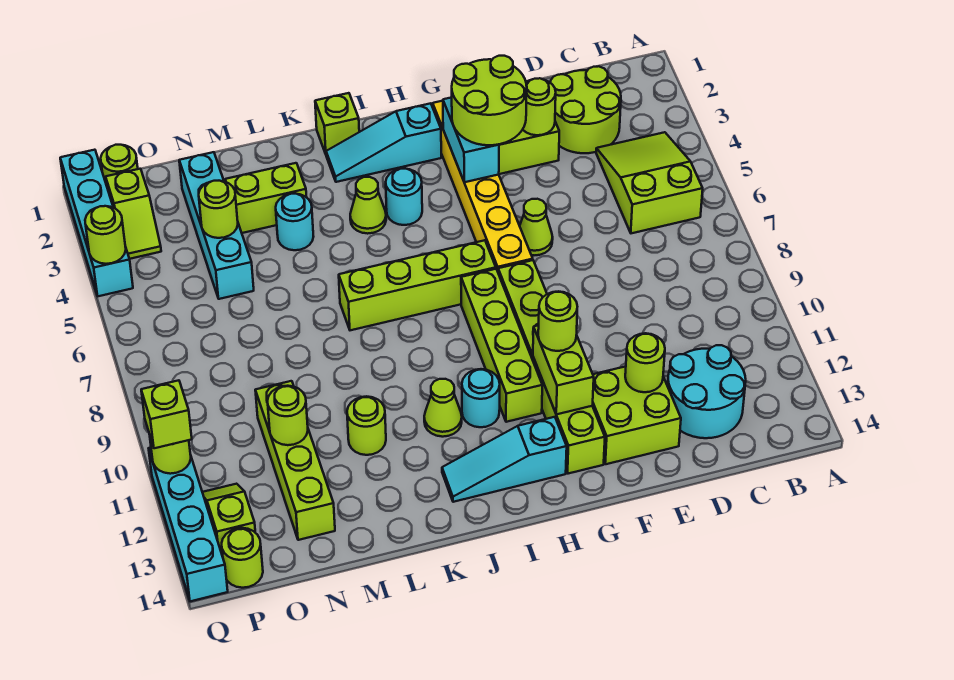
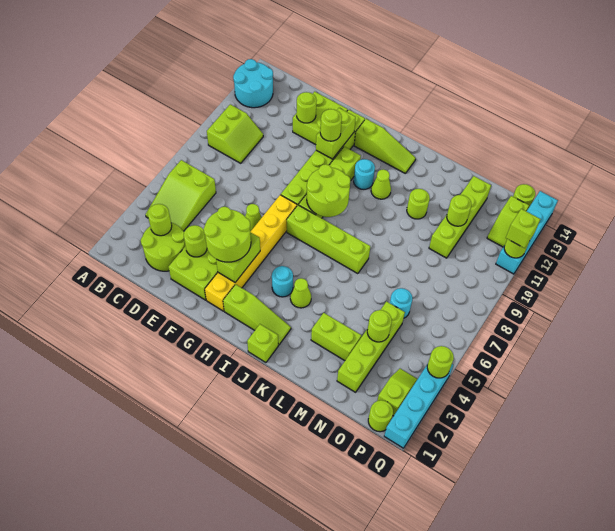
none -> lime 2x2 slope [207,104,263,163]
none -> lime 1x1 round brick [148,204,172,236]
cyan 2x2 round brick [668,345,746,438] -> cyan 2x2 round brick moved to [233,59,273,108]
cyan 1x2 brick [443,97,499,182] -> lime 1x2 brick [216,232,260,282]
cyan 1x3 slope [326,103,441,182] -> lime 1x3 slope [223,284,291,345]
none -> lime 2x2 round brick [307,164,351,217]
cyan 1x3 slope [442,417,567,502] -> lime 1x3 slope [354,119,416,173]
cyan 1x1 round brick [276,194,314,250] -> cyan 1x1 round brick moved to [390,288,412,318]
cyan 1x4 brick [179,152,254,299] -> lime 1x4 brick [337,302,405,392]

